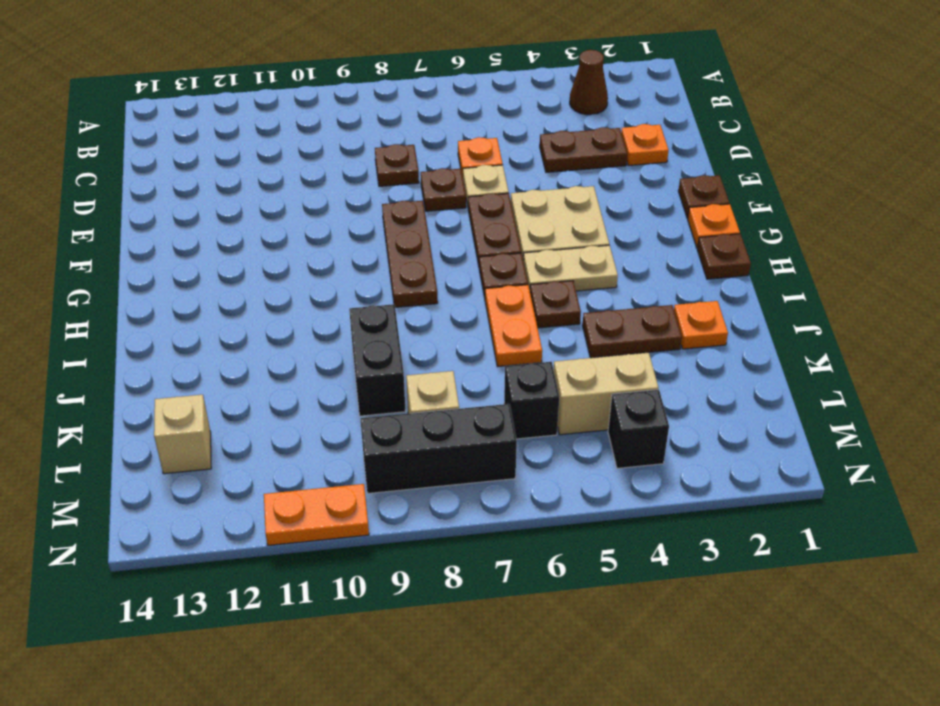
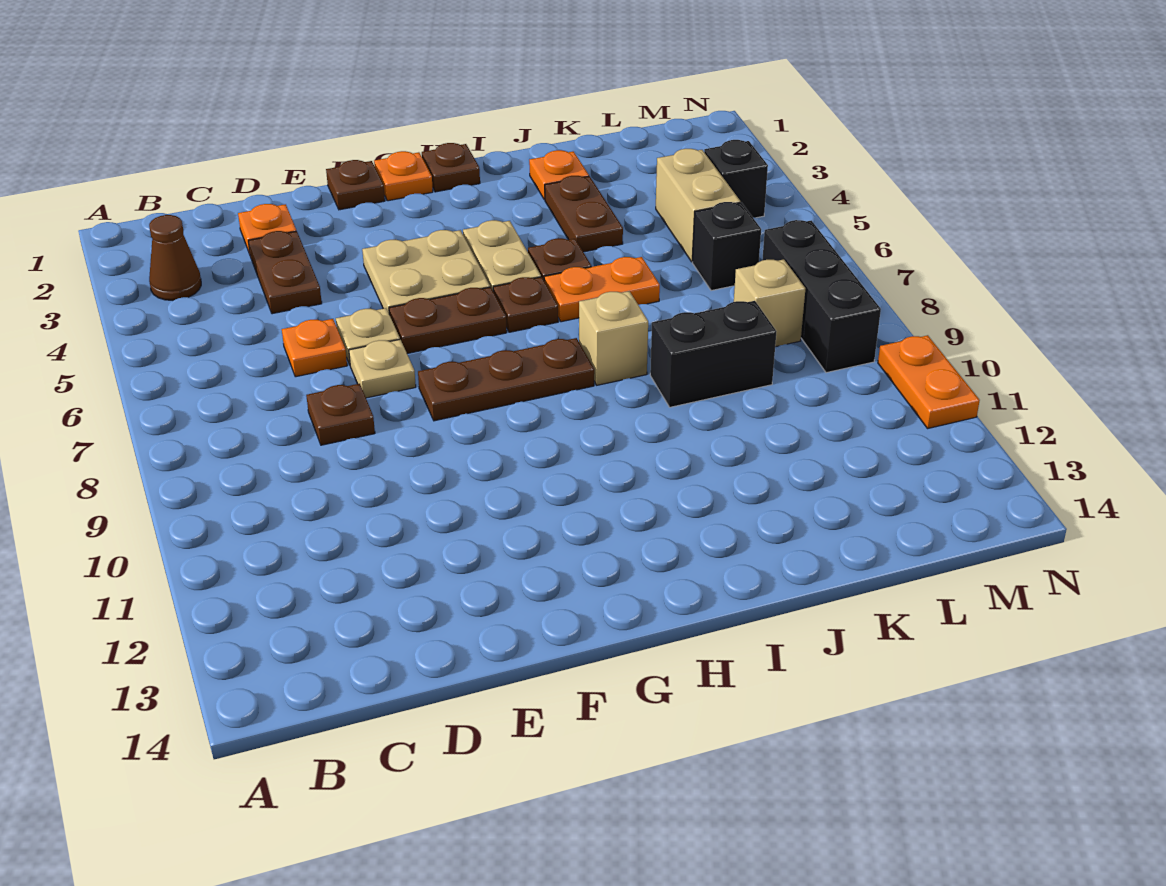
brown 1x1 plate [421,168,466,211] -> tan 1x1 plate [349,340,416,398]
tan 1x1 brick [154,395,211,474] -> tan 1x1 brick moved to [579,291,648,385]

